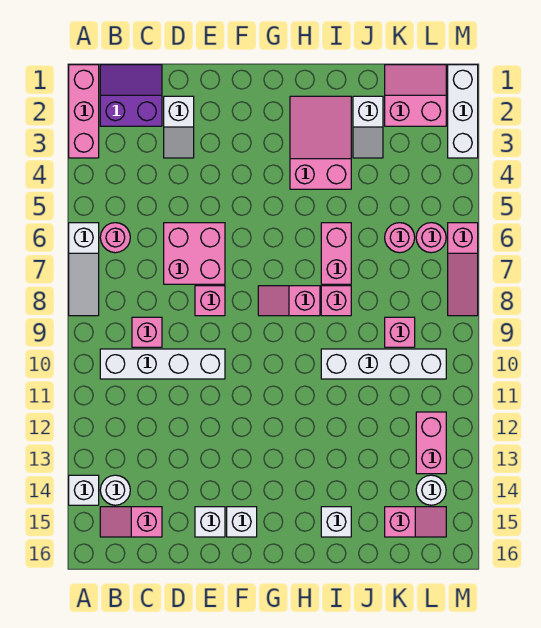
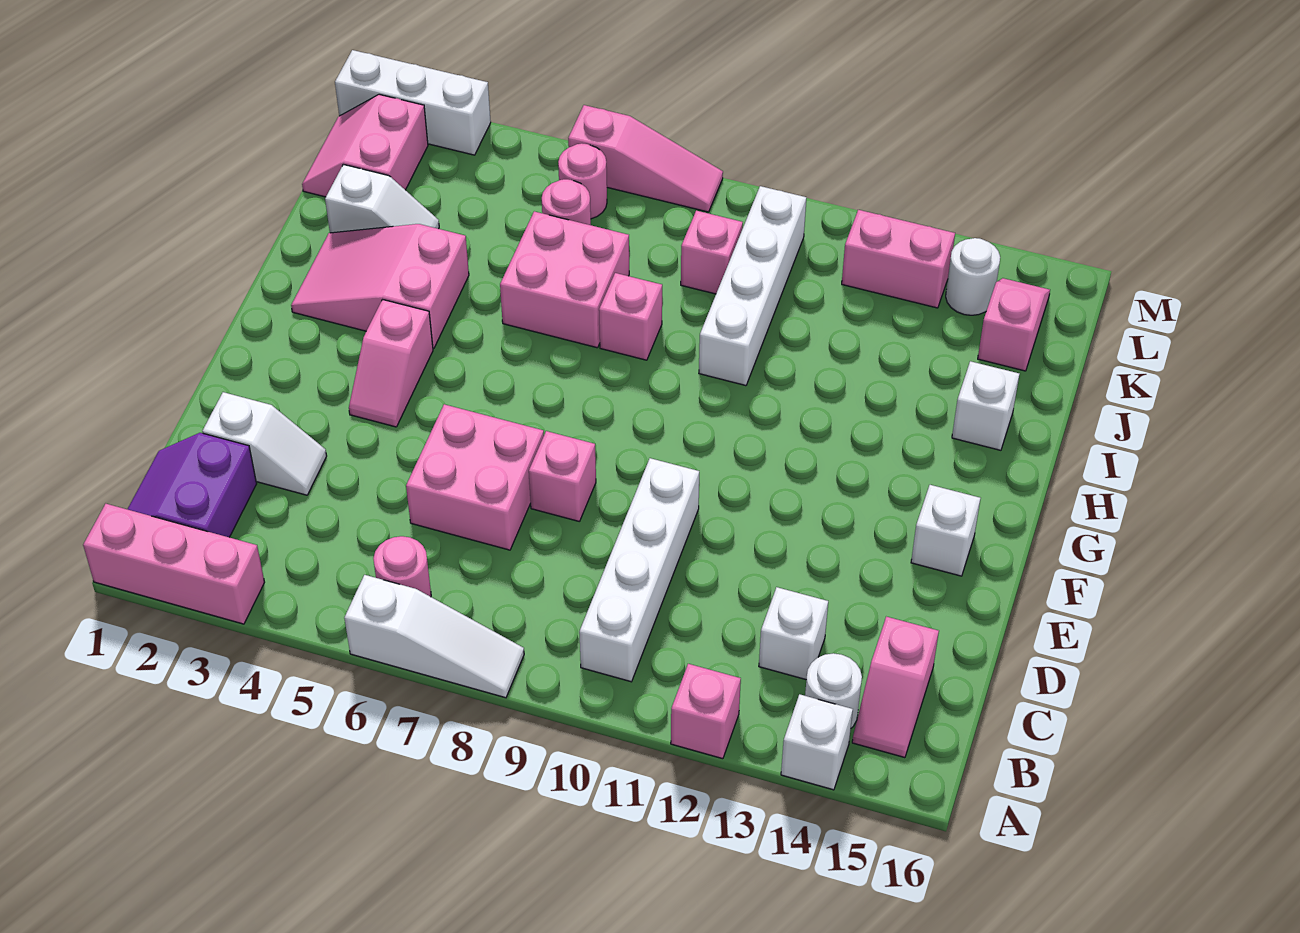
pink 1x1 brick [132,317,162,347] -> pink 1x1 brick moved to [671,664,741,759]
white 1x1 brick [195,507,225,537] -> white 1x1 brick moved to [759,587,828,679]
pink 1x2 slope [258,286,320,316] -> pink 1x2 slope moved to [349,300,433,427]
pink 1x2 brick [321,223,351,284] -> pink 2x2 brick [500,211,629,348]

